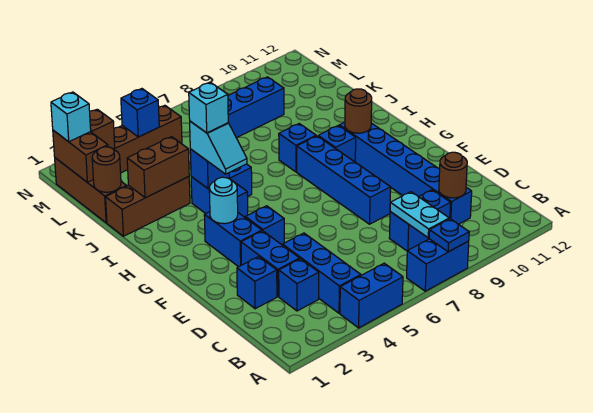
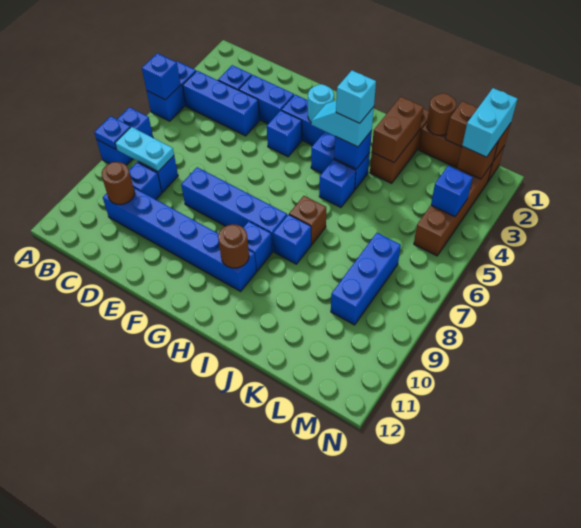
blue 1x1 brick [237,257,277,309] -> blue 1x1 brick moved to [142,53,181,100]
none -> brown 1x1 brick [289,196,326,245]
cyan 1x1 brick [51,92,91,142] -> cyan 1x2 brick [462,88,517,157]

